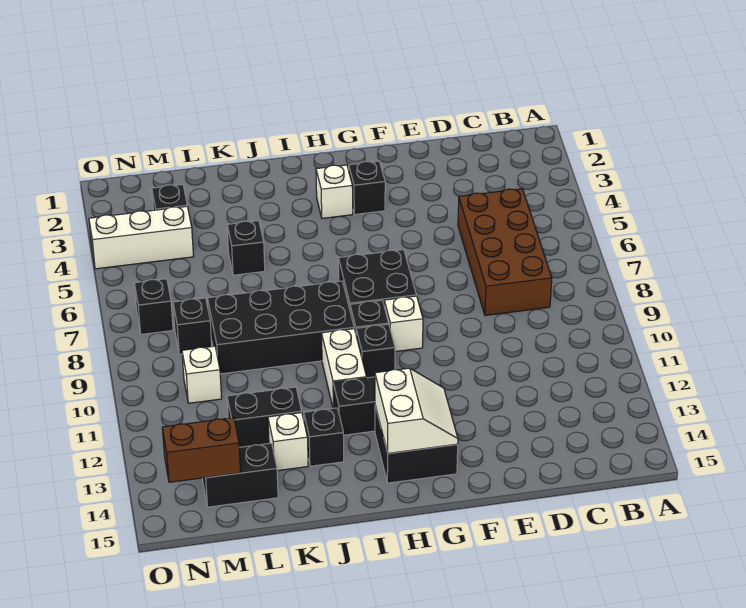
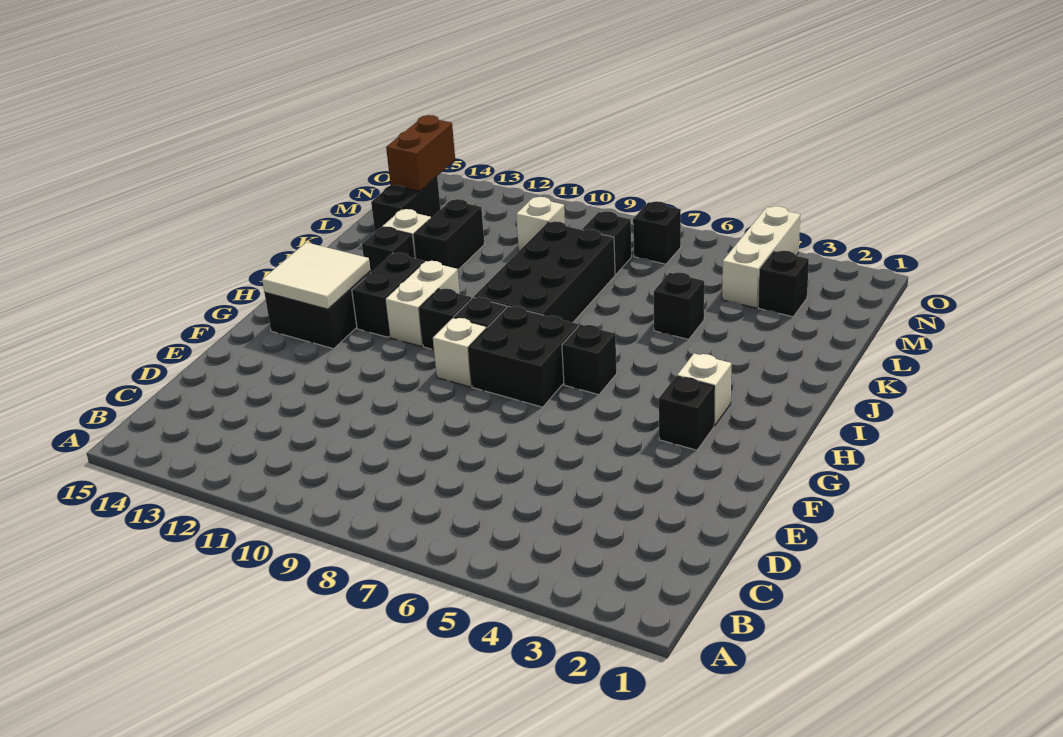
brown 2x4 brick [458,189,552,315] -> none
white 2x2 slope [375,368,458,453] -> white 2x2 tile [262,242,370,309]
none -> black 1x1 brick [562,325,617,395]
white 1x2 brick [322,329,367,408] -> white 1x2 brick turned to [385,261,460,346]

